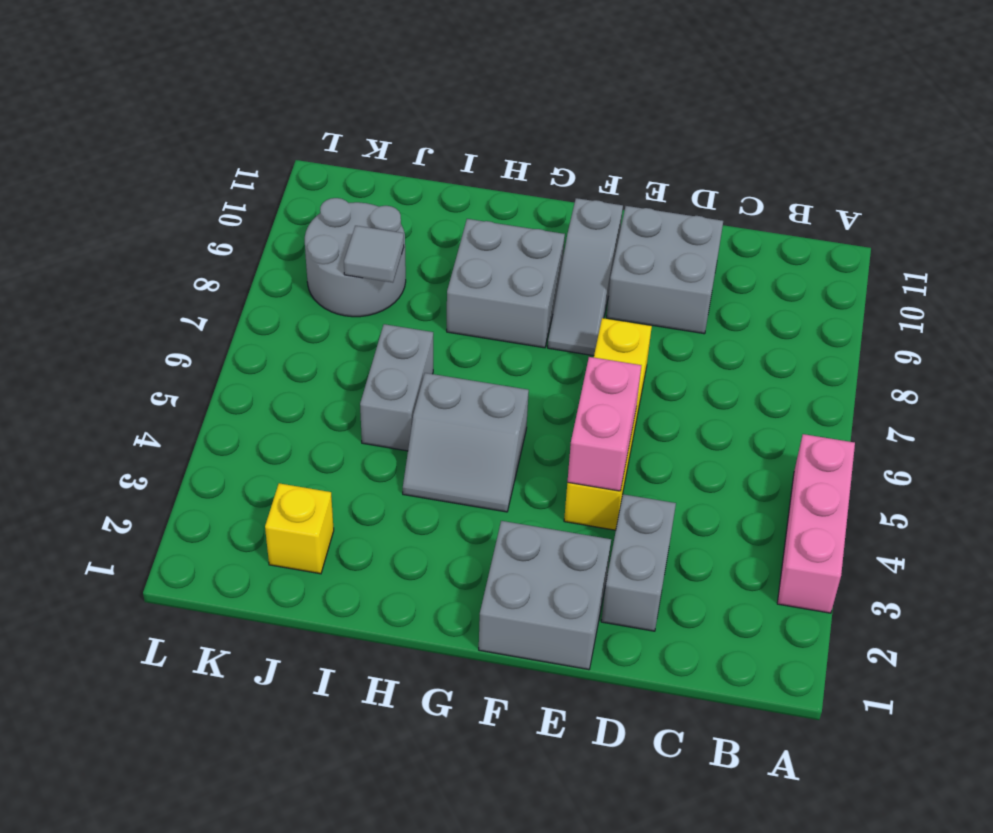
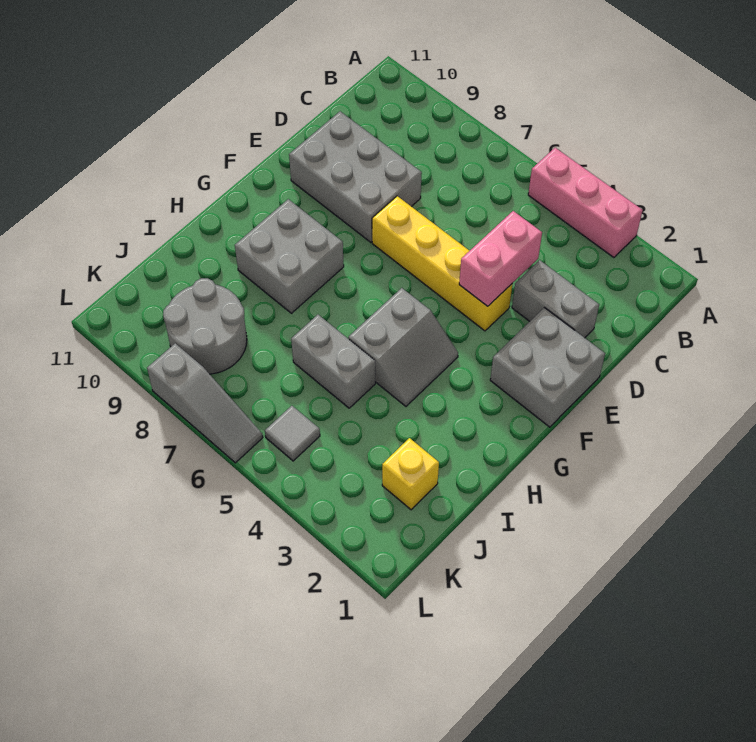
grey 2x2 brick [606,206,723,334] -> grey 2x3 brick [289,111,422,242]
pink 1x2 brick [567,357,641,491] -> pink 1x2 brick turned to [459,211,542,306]
grey 1x3 slope [548,198,623,356] -> grey 1x3 slope moved to [147,343,263,463]
grey 1x1 tile [344,226,404,283] -> grey 1x1 tile moved to [265,406,320,461]

